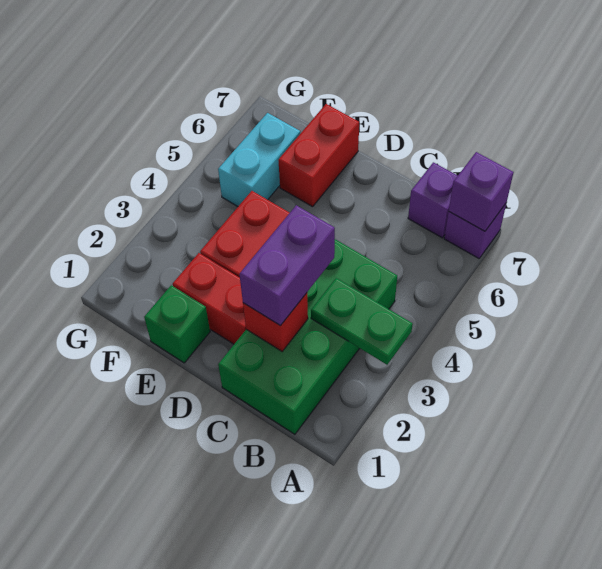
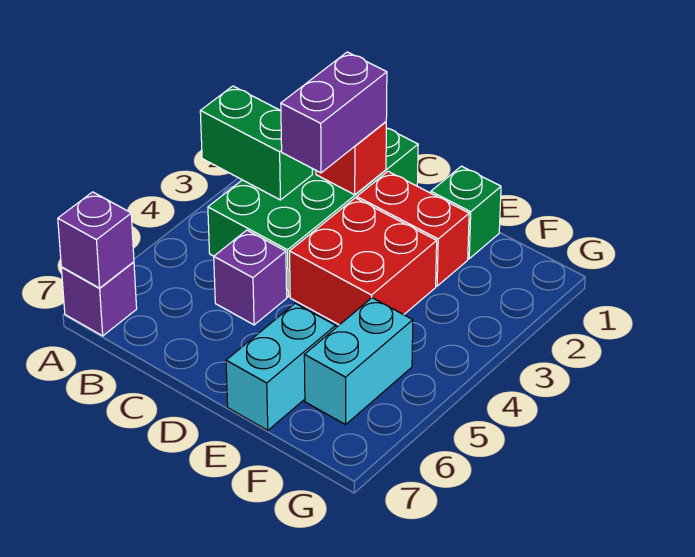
green 1x2 plate [311,278,413,365] -> green 1x2 brick [200,86,312,200]
purple 1x1 brick [408,162,458,238] -> purple 1x1 brick moved to [214,230,287,325]
red 1x2 brick [278,104,359,207] -> cyan 1x2 brick [226,303,336,430]

